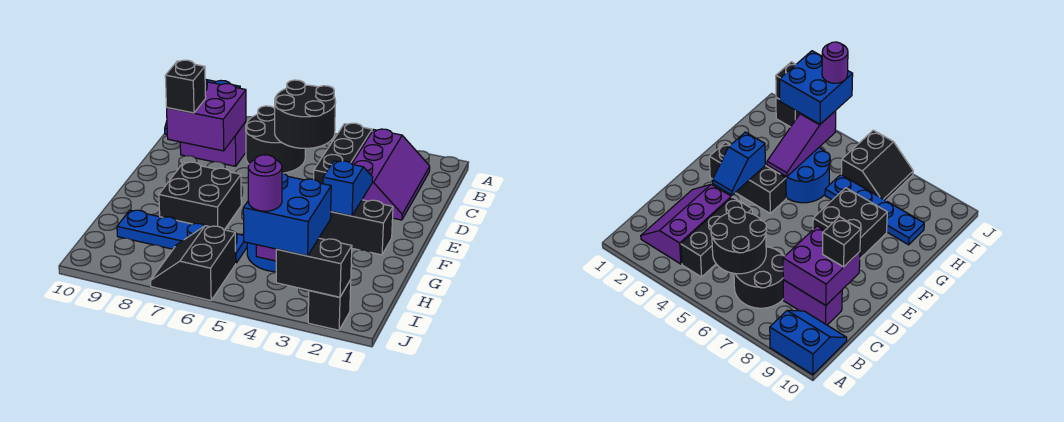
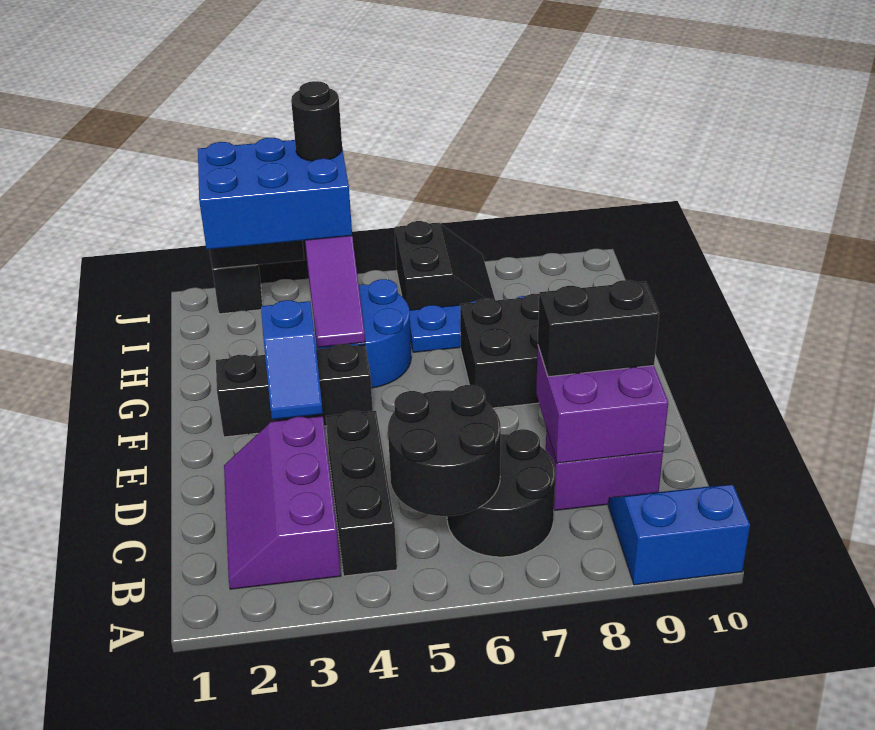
black 1x1 brick [165,60,206,113] -> black 1x2 brick [538,280,659,377]
blue 2x2 brick [243,173,331,256] -> blue 2x3 brick [198,138,352,249]
purple 1x1 round brick [248,155,282,211] -> black 1x1 round brick [291,81,342,161]

